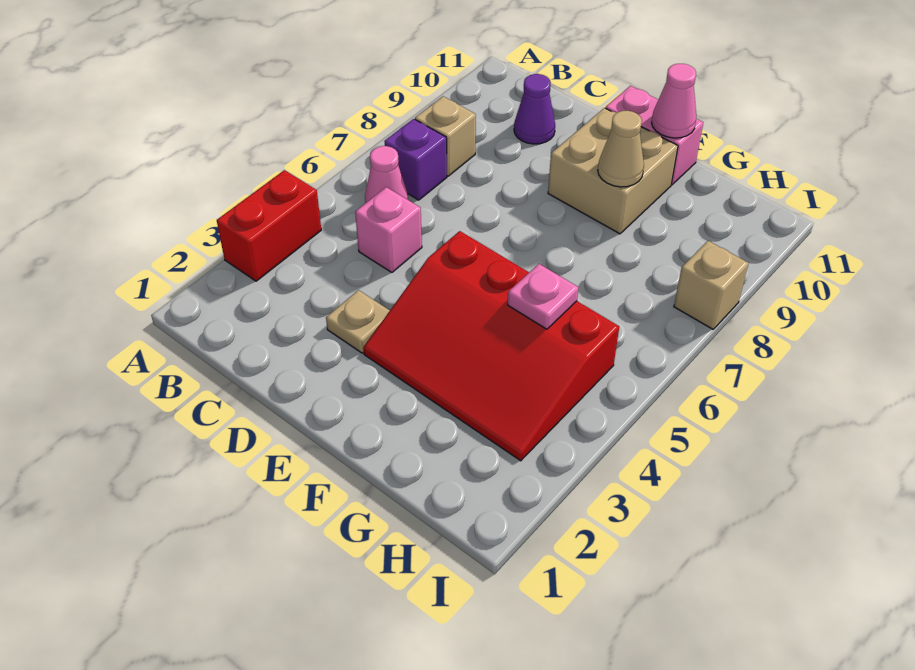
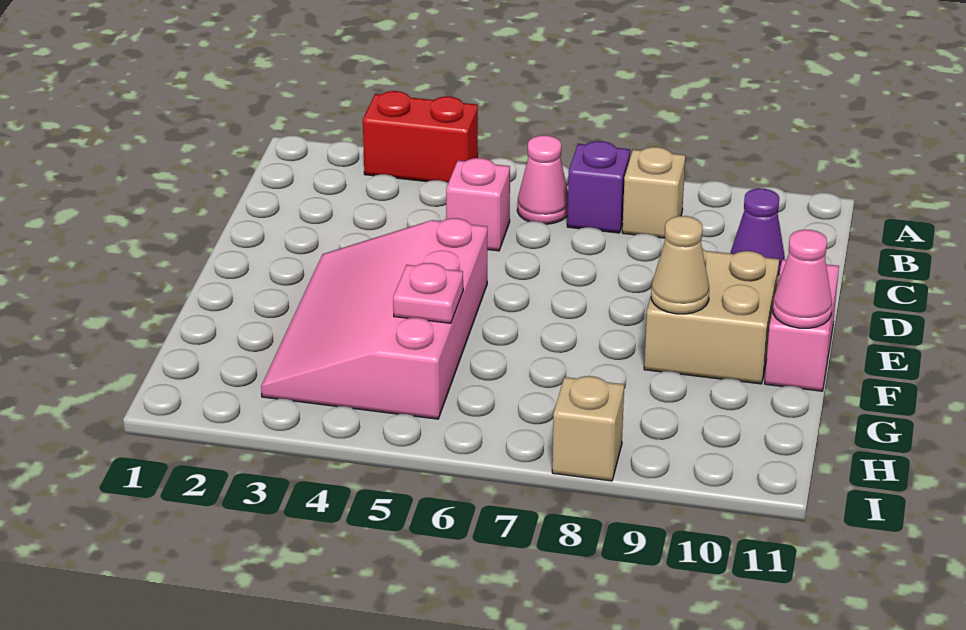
tan 1x1 plate [326,290,390,353] -> none
red 3x4 slope [363,231,619,461] -> pink 3x4 slope [261,218,488,419]

